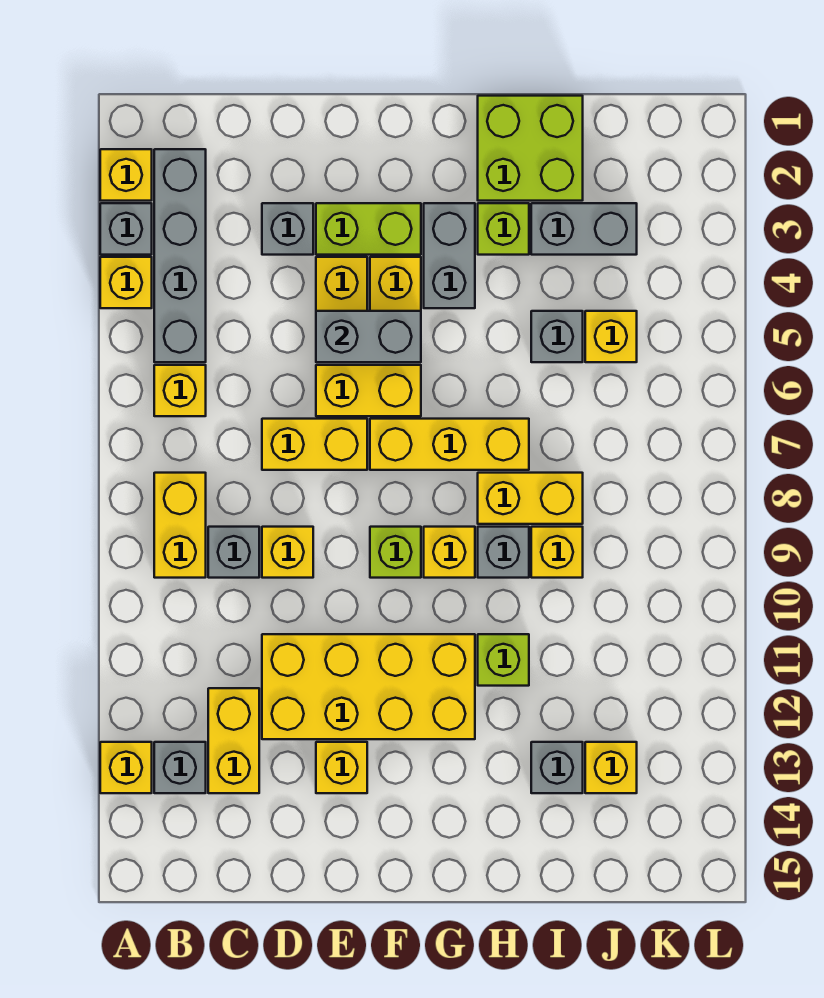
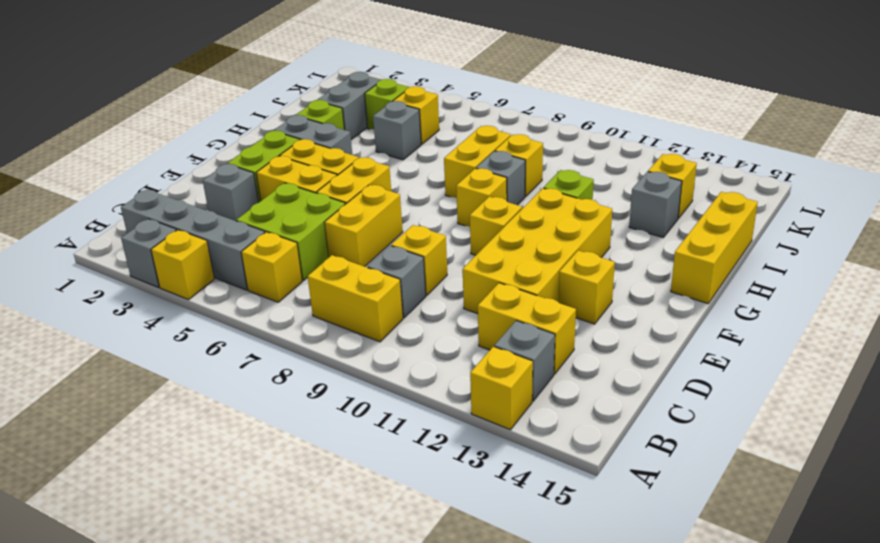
yellow 1x1 brick [100,149,152,201] -> yellow 1x1 brick moved to [470,197,522,255]
grey 1x2 brick [316,311,421,362] -> none
yellow 1x3 brick [370,419,529,470] -> yellow 1x3 brick moved to [671,192,758,304]
lime 1x1 brick [370,527,421,578] -> lime 1x1 brick moved to [365,79,409,130]
lime 2x2 brick [478,96,583,201] -> lime 2x2 brick moved to [236,183,345,280]

